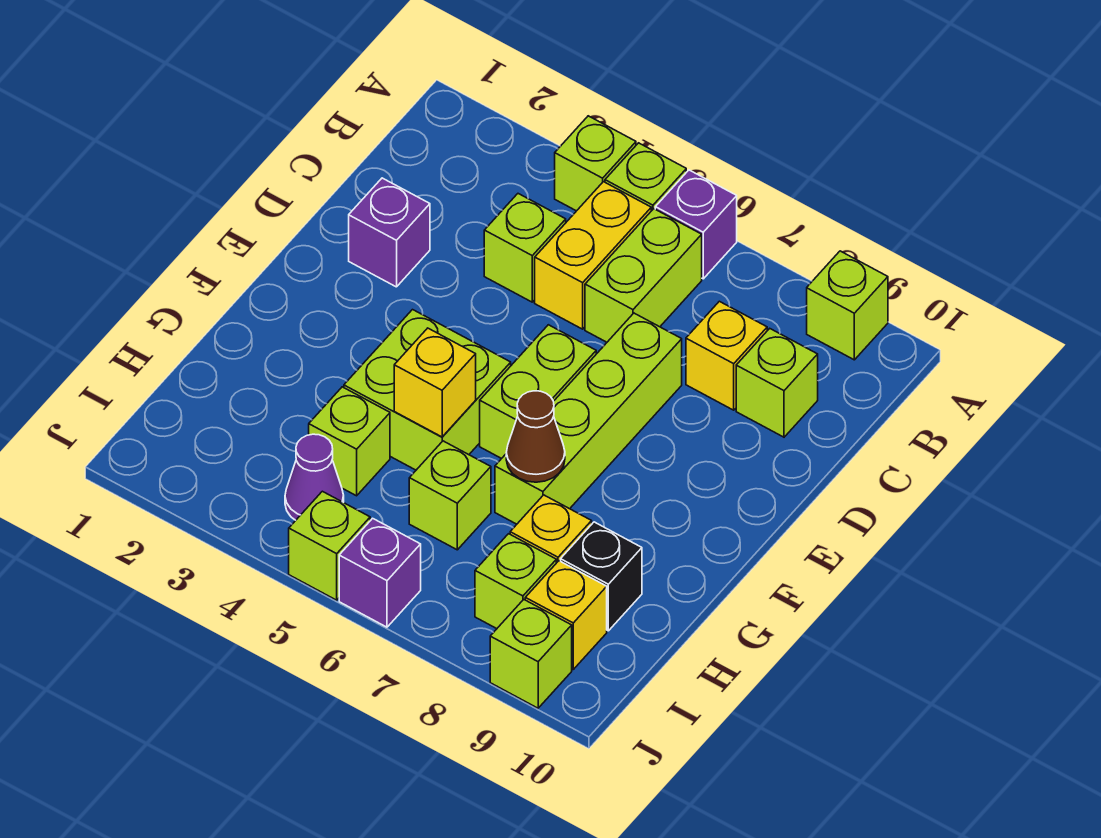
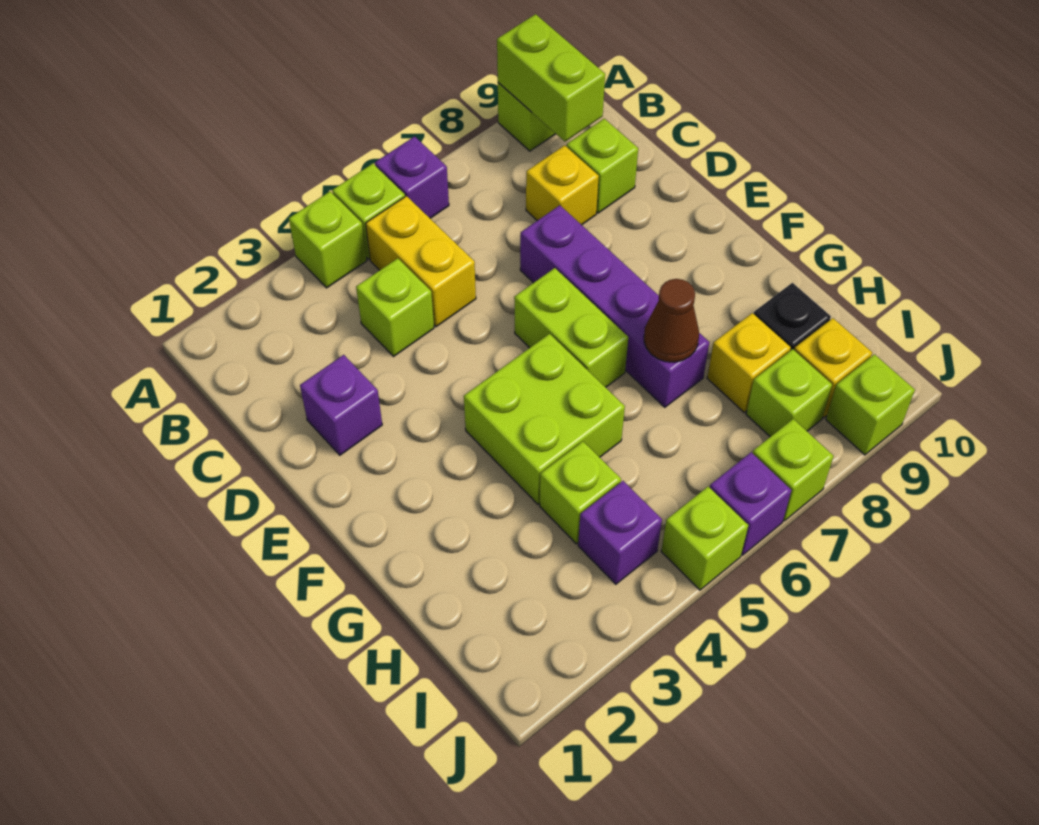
lime 1x2 brick [585,209,702,342] -> lime 1x2 brick moved to [497,14,605,142]
lime 1x4 brick [495,313,682,524] -> purple 1x4 brick [520,205,709,407]
yellow 1x1 brick [394,328,476,437] -> none
lime 1x1 brick [409,441,491,550] -> lime 1x1 brick moved to [753,419,833,521]
purple 1x1 cone [285,434,344,520] -> purple 1x1 brick [578,481,662,584]

